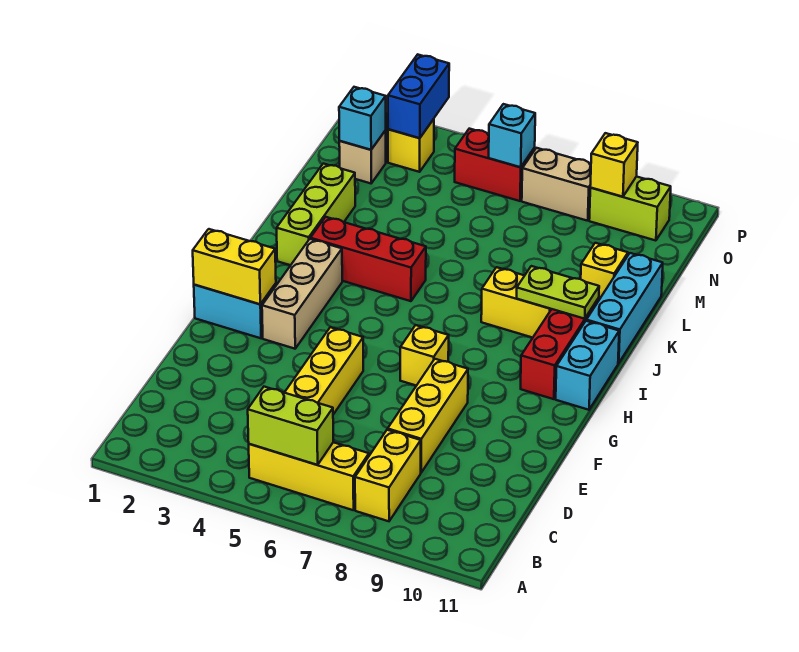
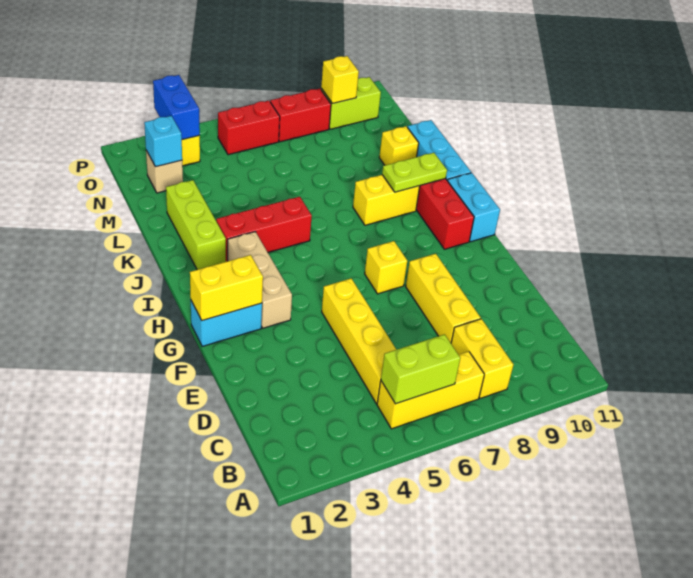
cyan 1x1 brick [489,104,535,167] -> none
tan 1x2 brick [522,148,591,221] -> red 1x2 brick [270,89,331,142]

